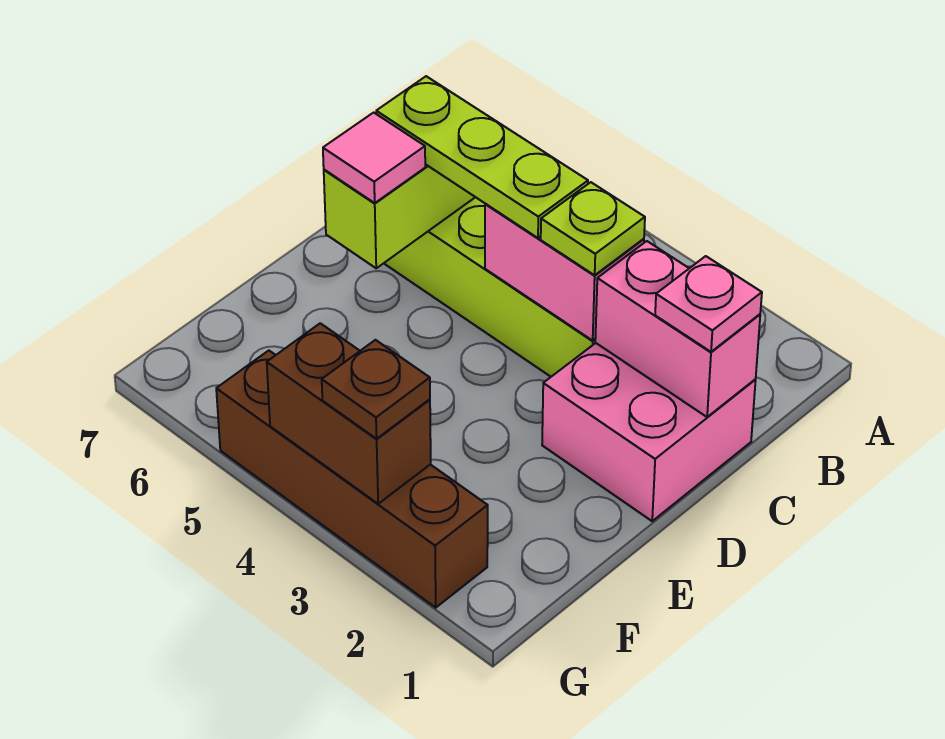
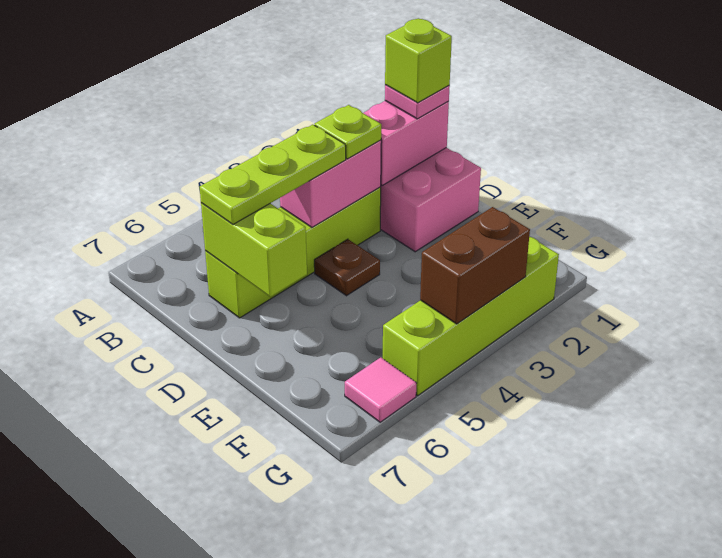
none -> lime 1x1 brick [385,18,452,103]
pink 1x1 tile [323,113,425,203] -> pink 1x1 tile moved to [345,357,416,422]
brown 1x4 brick [216,351,488,608] -> lime 1x4 brick [383,237,559,396]
brown 1x1 plate [322,340,430,439] -> brown 1x1 plate moved to [314,239,380,296]

